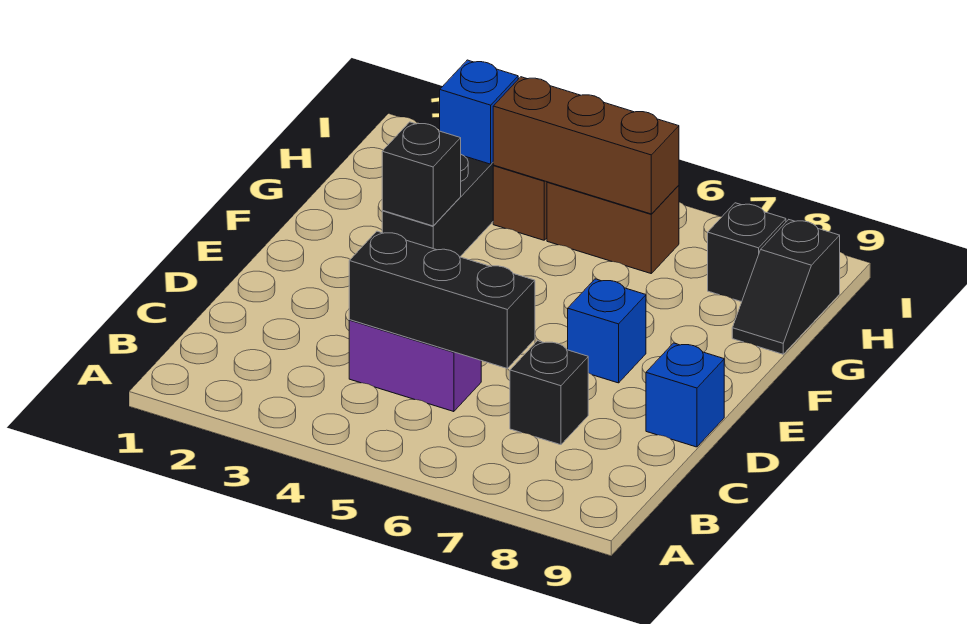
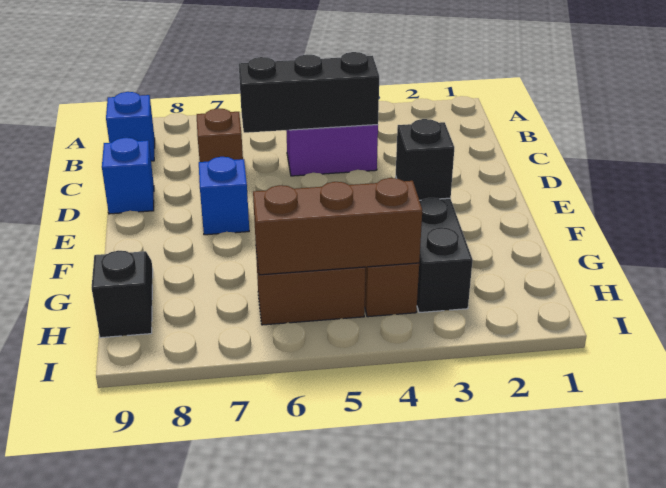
black 1x1 brick [510,341,588,445] -> brown 1x1 brick [197,108,243,162]
blue 1x1 brick [440,60,518,164] -> blue 1x1 brick moved to [106,92,155,161]
black 1x1 brick [708,203,786,302] -> none

